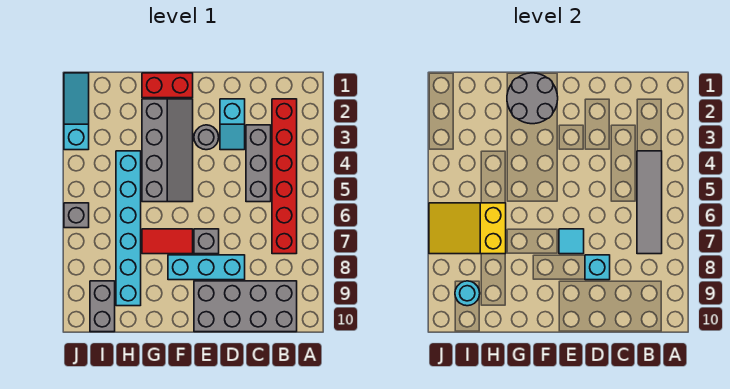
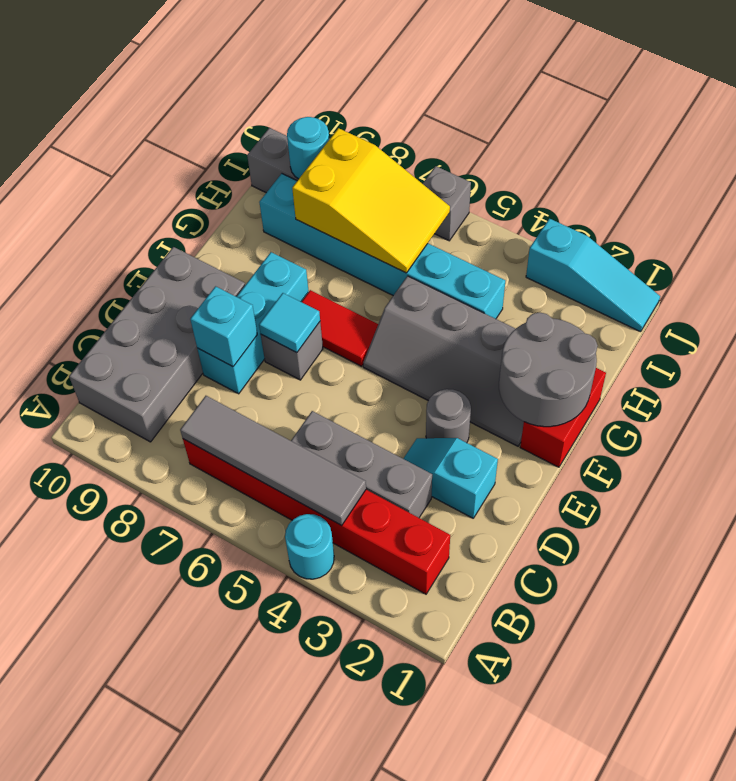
none -> cyan 1x1 round brick [285,514,334,579]
red 1x2 tile [142,229,193,254] -> red 1x2 tile turned to [302,290,378,366]
yellow 2x3 slope [429,203,506,254] -> yellow 2x3 slope turned to [292,128,450,273]

